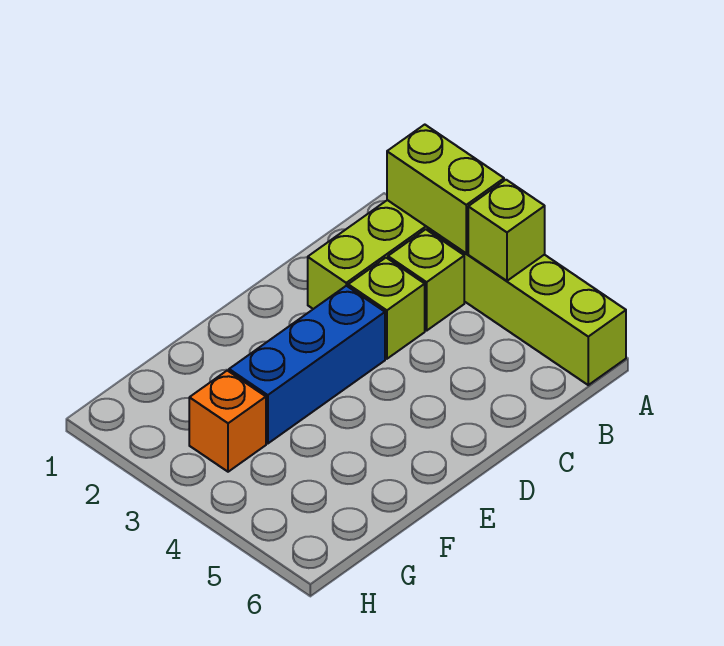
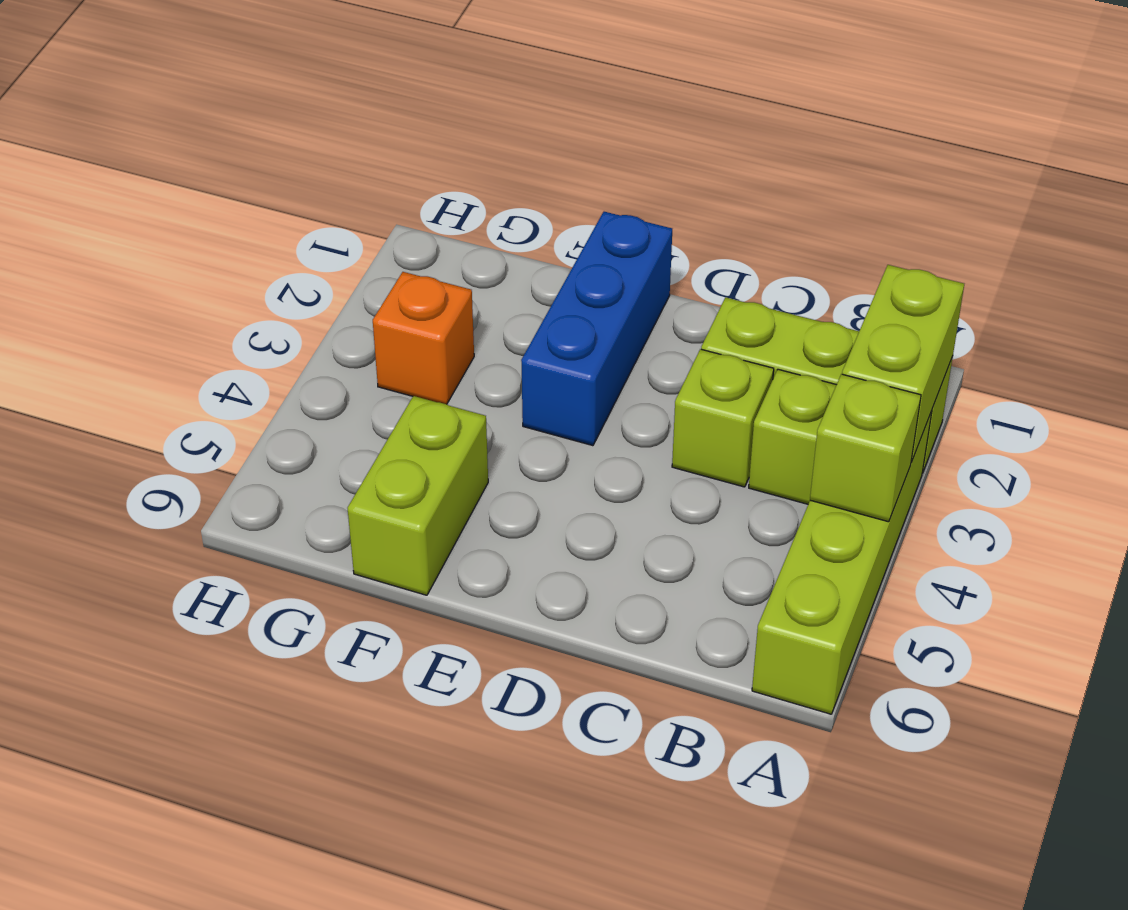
blue 1x3 brick [229,286,385,444] -> blue 1x3 brick turned to [521,212,672,446]
none -> lime 1x2 brick [348,396,488,595]

